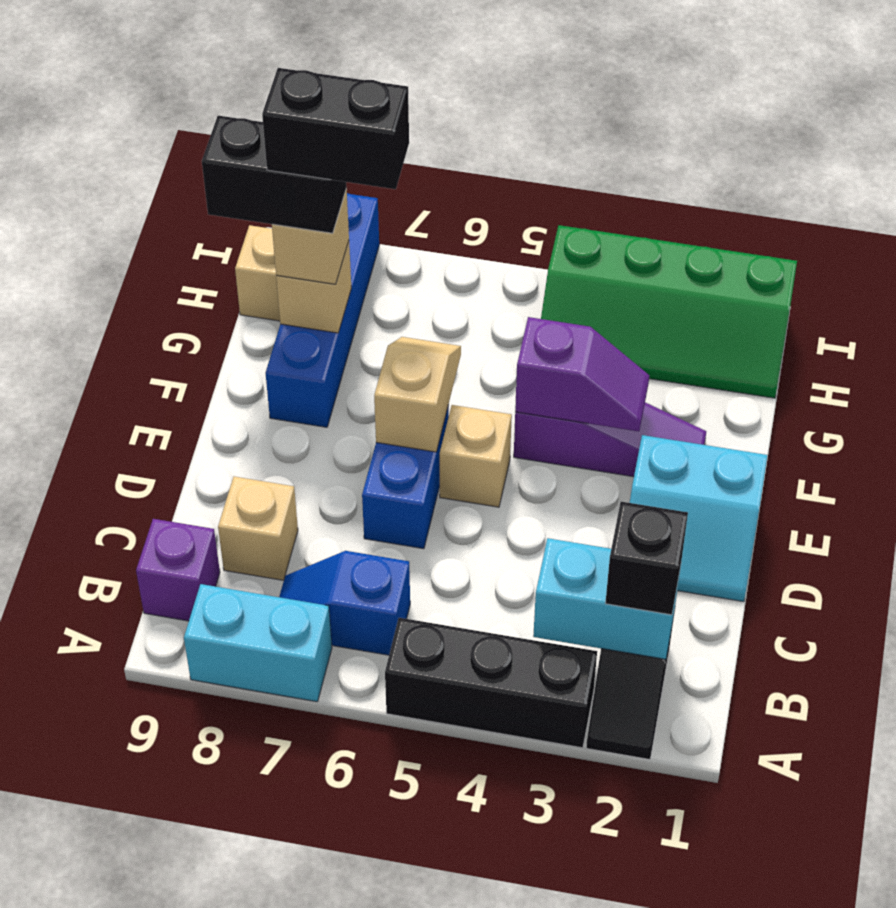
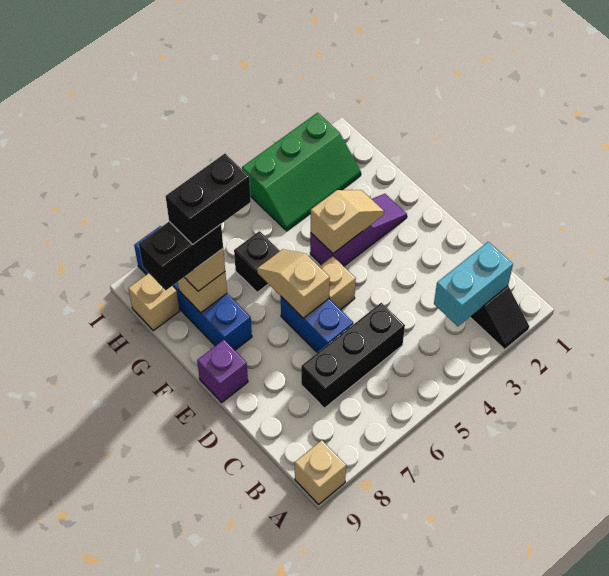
black 1x3 brick [385,618,597,748] -> black 1x3 brick moved to [301,303,405,408]
cyan 1x2 brick [184,584,332,702] -> none
black 1x1 brick [605,502,688,615] -> black 1x1 brick moved to [234,231,280,292]
blue 1x2 slope [279,551,410,655] -> none
purple 1x1 brick [136,519,220,621] -> purple 1x1 brick moved to [197,340,248,402]
tan 1x1 brick [218,477,298,580] -> tan 1x1 brick moved to [295,440,346,504]
cyan 2x2 slope [630,435,768,602] -> none
purple 1x2 slope [515,317,649,431] -> tan 1x2 slope [311,190,384,253]
green 2x4 slope [541,225,797,398] -> green 2x3 slope [242,113,361,231]

